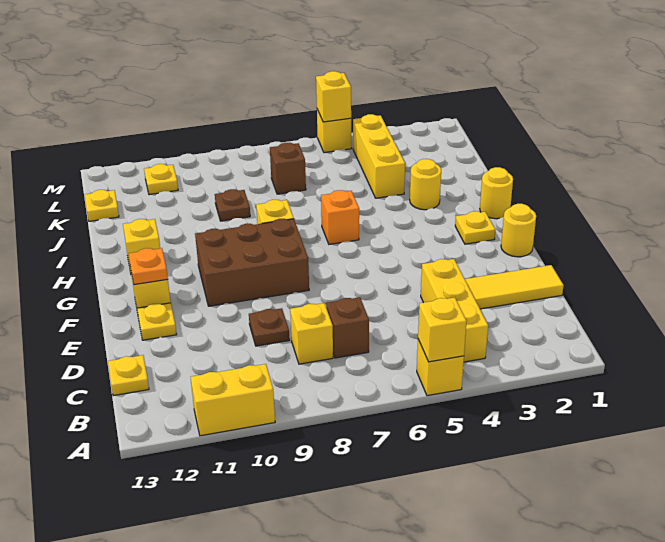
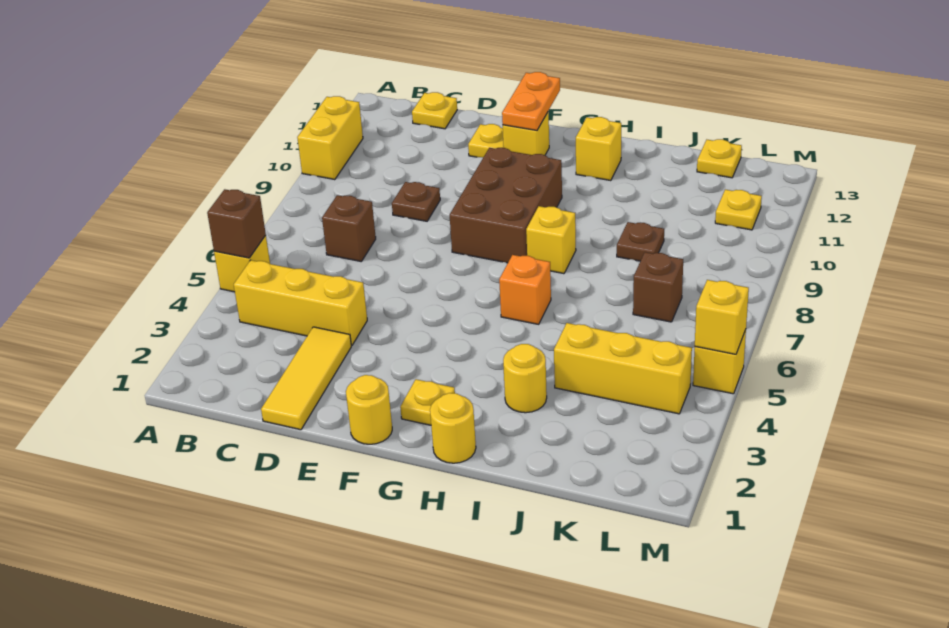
yellow 1x1 brick [418,297,467,362] -> brown 1x1 brick [207,189,266,258]
yellow 1x1 brick [290,303,333,364] -> none
orange 1x1 plate [129,248,168,285] -> orange 1x2 plate [502,72,560,130]

